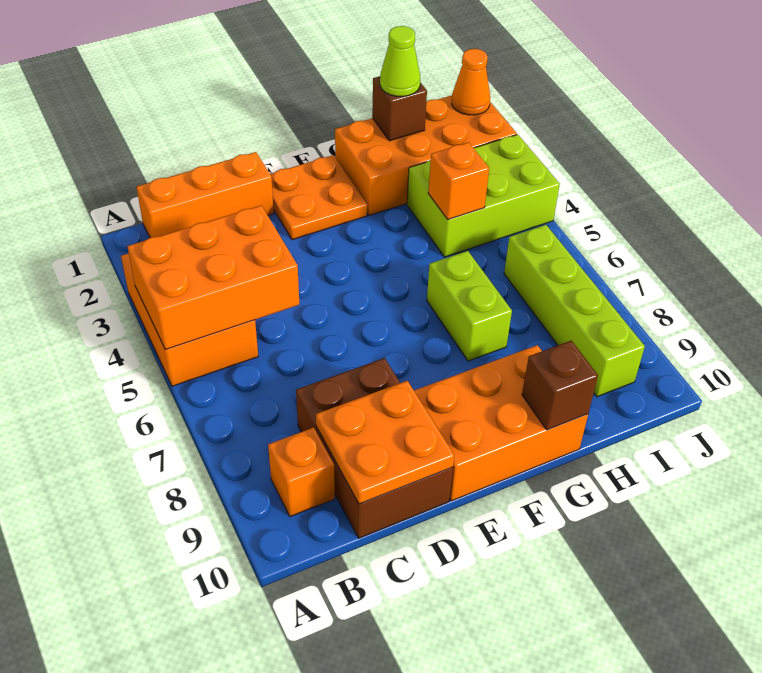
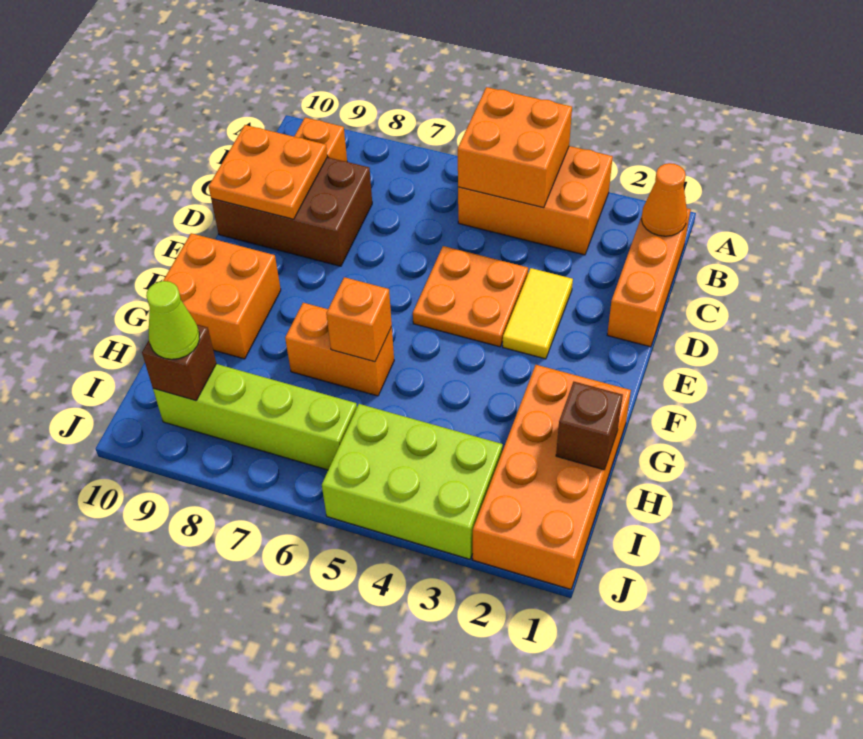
orange 2x3 brick [127,205,299,349] -> orange 2x2 brick [458,87,572,208]
none -> yellow 1x2 tile [503,268,573,359]
orange 2x2 plate [270,155,367,240] -> orange 2x2 plate moved to [413,246,528,347]
orange 2x3 brick [414,345,588,501] -> orange 2x2 brick [163,233,281,359]
lime 1x2 brick [427,251,512,361] -> orange 1x2 brick [285,303,394,396]
brown 1x1 brick [522,341,598,430] -> brown 1x1 brick moved to [142,325,216,401]
lime 1x1 cone [380,26,420,96] -> lime 1x1 cone moved to [146,281,200,359]
lime 2x3 brick [407,134,560,257] -> lime 2x3 brick turned to [322,404,503,559]
orange 1x1 brick [428,142,489,220] -> orange 1x1 brick moved to [326,277,392,362]
orange 1x1 cone [452,49,490,115] -> orange 1x1 cone moved to [641,163,687,236]

